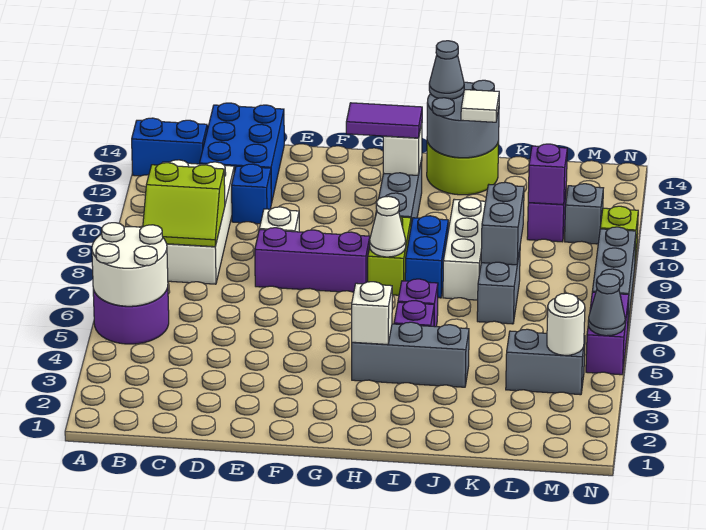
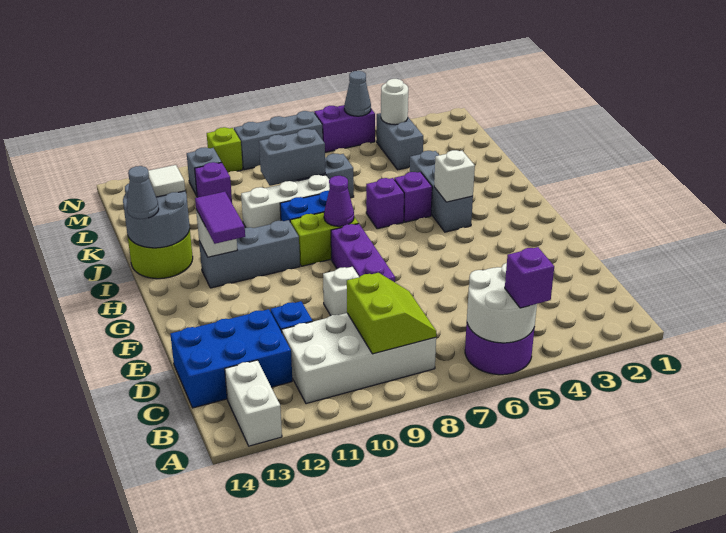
blue 1x2 brick [132,118,207,176] -> white 1x2 brick [225,360,282,446]
white 1x1 cone [370,196,406,257] -> purple 1x1 cone [324,176,354,226]
purple 1x1 brick [528,144,567,205] -> purple 1x1 brick moved to [505,247,554,308]

